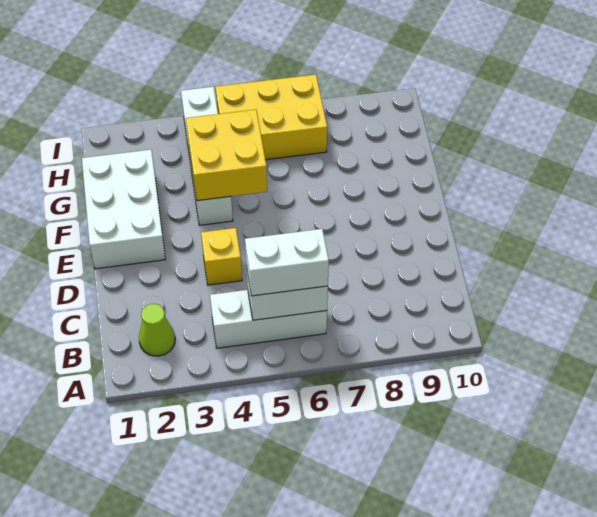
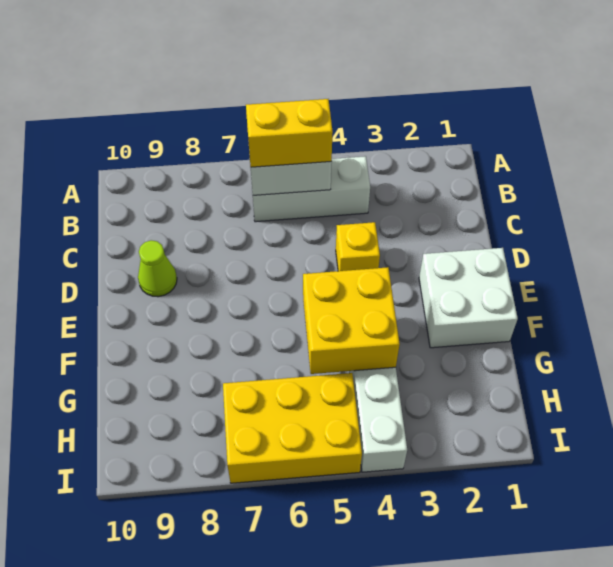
lime 1x1 cone [139,304,175,356] -> lime 1x1 cone moved to [138,240,177,297]
white 1x2 brick [245,229,329,296] -> yellow 1x2 brick [246,99,333,167]
white 2x3 brick [82,150,166,269] -> white 2x2 brick [419,248,518,348]

